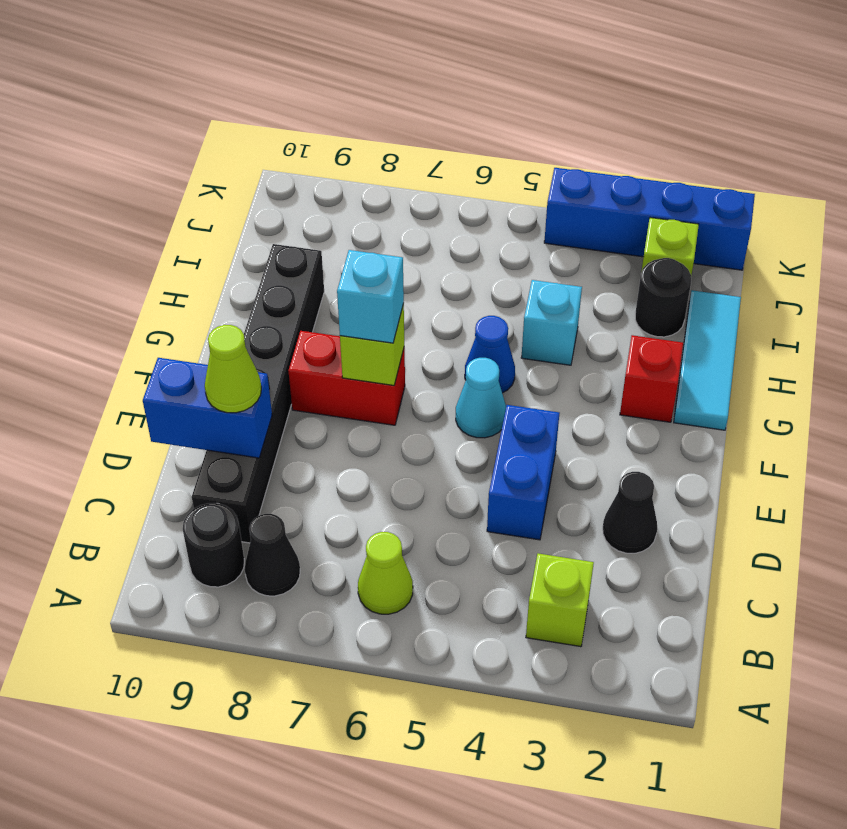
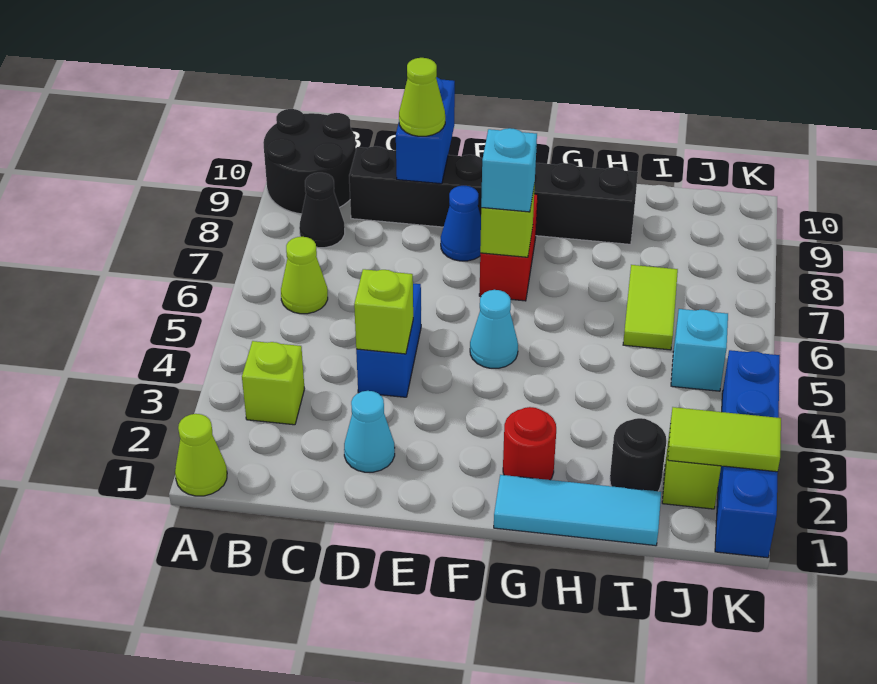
none -> lime 1x1 cone [175,414,227,496]
black 1x1 round brick [183,503,244,587] -> black 2x2 round brick [263,109,356,214]
black 1x1 cone [603,472,657,553] -> cyan 1x1 cone [344,391,395,472]
blue 1x2 brick [487,405,559,540] -> blue 1x2 brick turned to [356,283,421,397]
none -> lime 1x1 brick [354,269,413,354]
red 1x1 brick [620,335,683,422] -> red 1x1 round brick [503,407,556,480]
blue 1x1 cone [465,316,515,393] -> blue 1x1 cone moved to [441,186,481,261]
cyan 1x1 brick [521,280,582,365] -> cyan 1x1 brick moved to [671,309,728,391]
none -> lime 1x2 tile [623,265,678,350]
none -> lime 1x2 tile [668,407,781,472]

